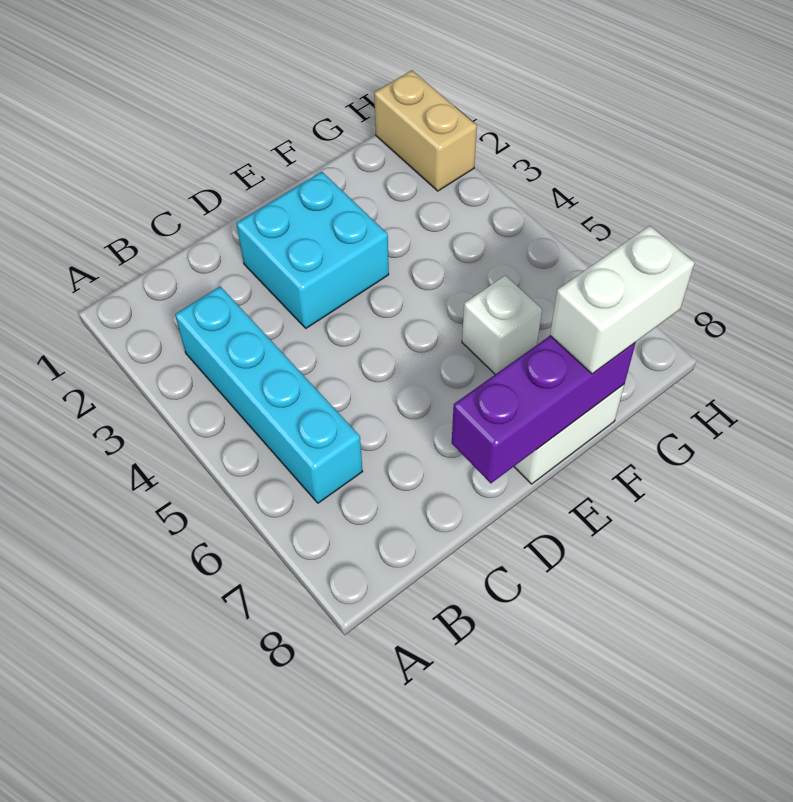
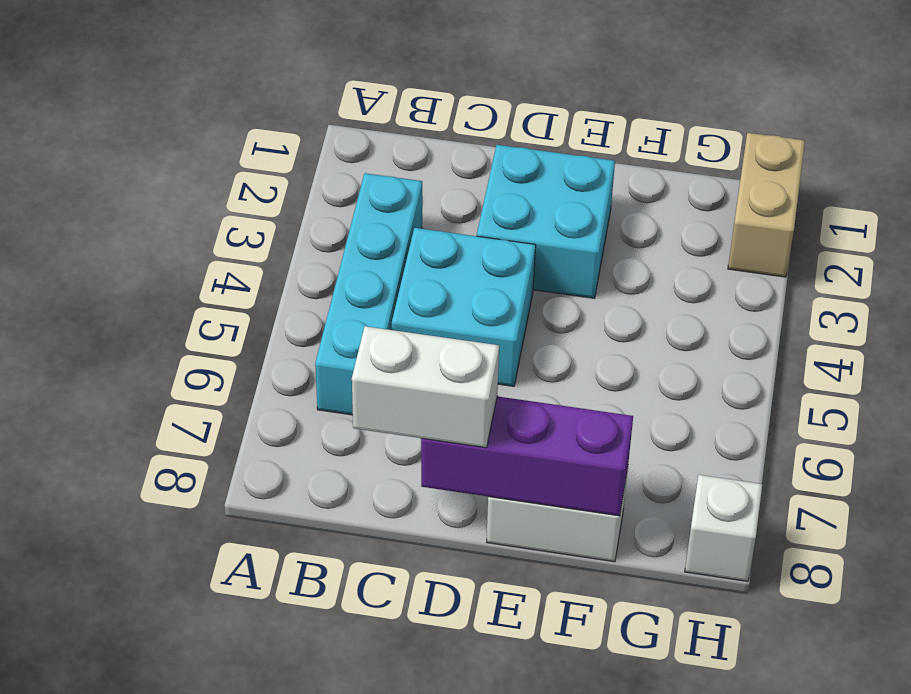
none -> cyan 2x2 brick [392,228,536,386]
white 1x1 brick [462,275,542,374] -> white 1x1 brick moved to [685,475,762,581]
white 1x2 brick [550,226,695,374] -> white 1x2 brick moved to [352,326,499,448]

